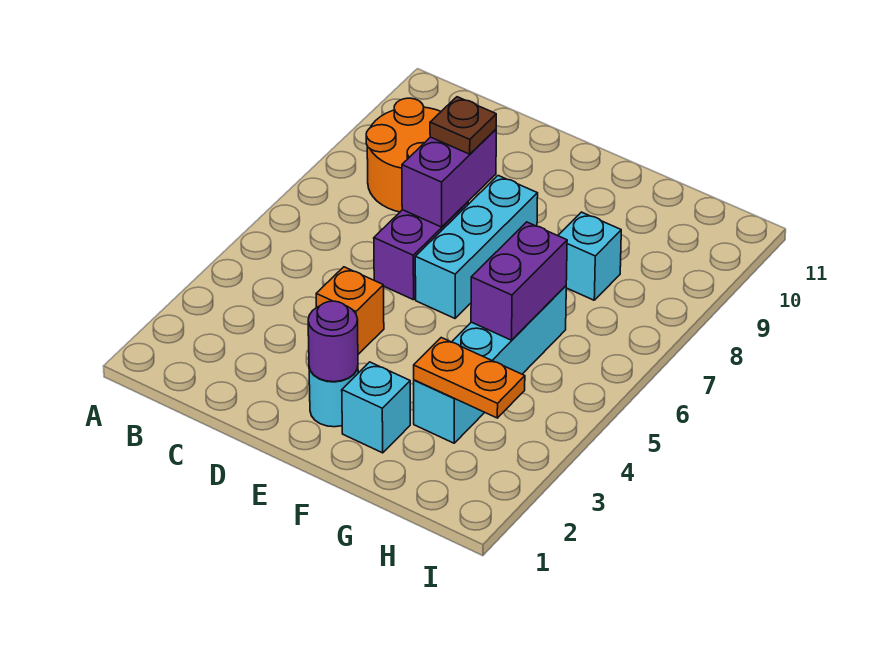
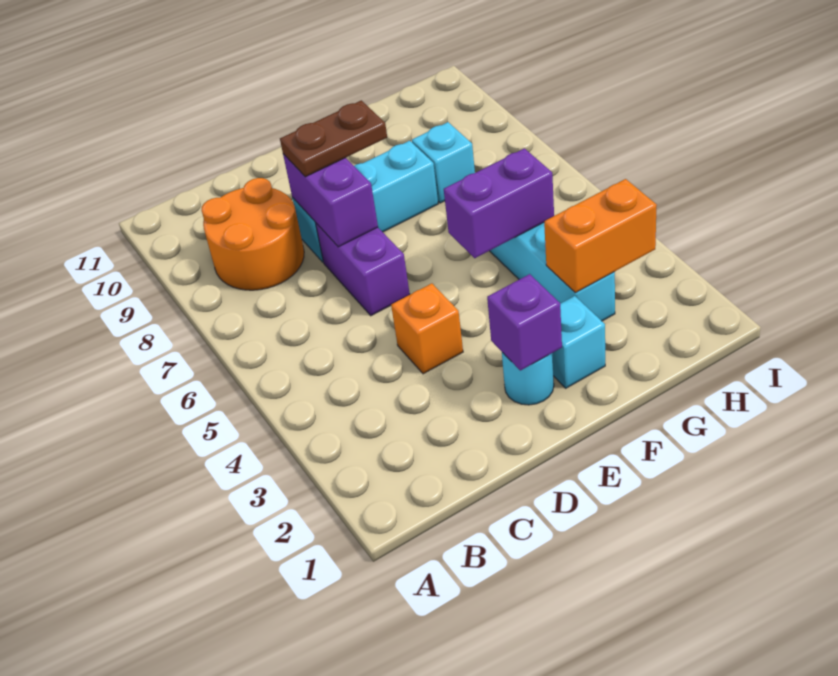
brown 1x1 plate [430,97,496,154] -> brown 1x2 plate [280,100,387,177]
purple 1x1 round brick [308,301,358,382] -> purple 1x1 brick [487,274,562,370]
cyan 1x3 brick [415,176,538,318] -> cyan 1x3 brick turned to [292,141,438,262]
orange 1x2 plate [414,338,525,418] -> orange 1x2 brick [544,179,657,293]
purple 1x2 brick [471,222,567,340] -> purple 1x2 brick turned to [444,148,554,258]

